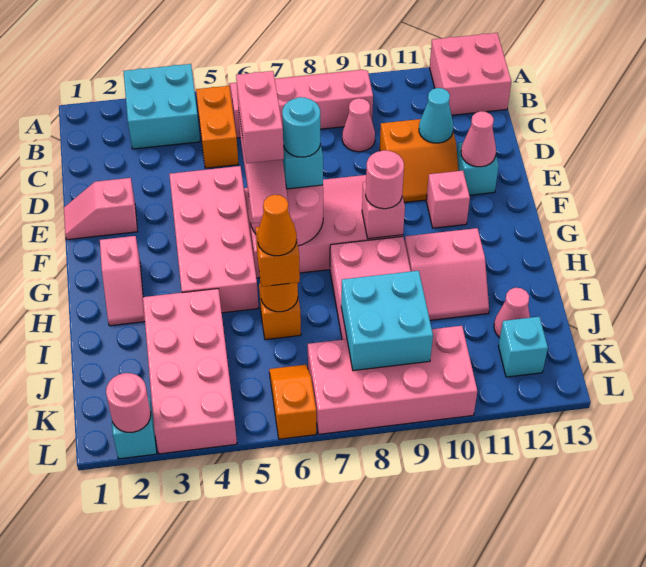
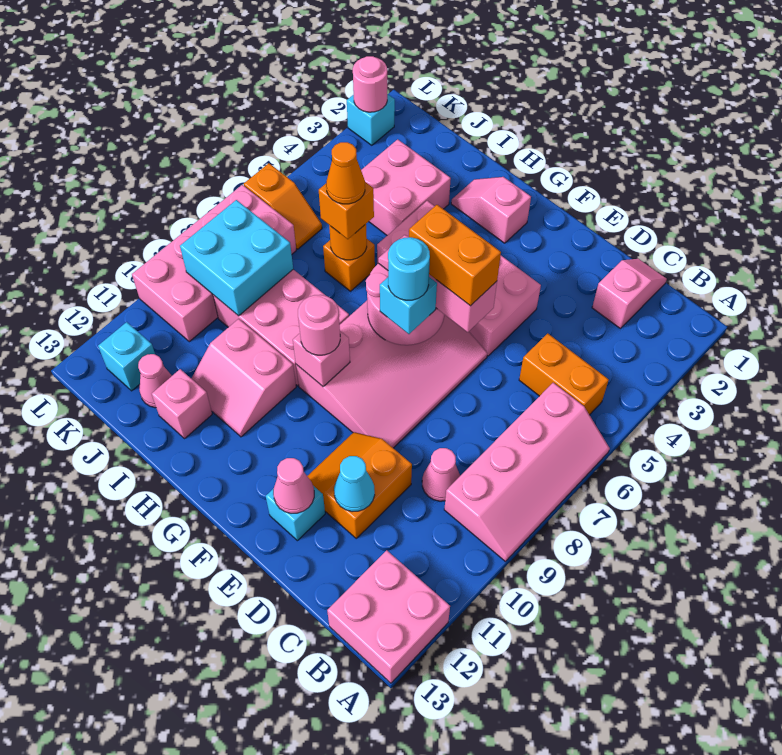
cyan 2x2 brick [124,64,200,149] -> none
pink 1x2 slope [64,178,138,240] -> pink 1x2 slope moved to [592,259,667,329]
pink 1x2 brick [236,71,284,163] -> orange 1x2 brick [409,205,501,306]
pink 1x1 brick [426,171,470,228] -> pink 1x1 brick moved to [152,369,212,438]
pink 2x2 slope [405,228,489,320] -> pink 2x2 slope turned to [191,319,296,437]
pink 2x4 brick [143,289,237,454] -> pink 2x2 brick [361,139,451,235]

